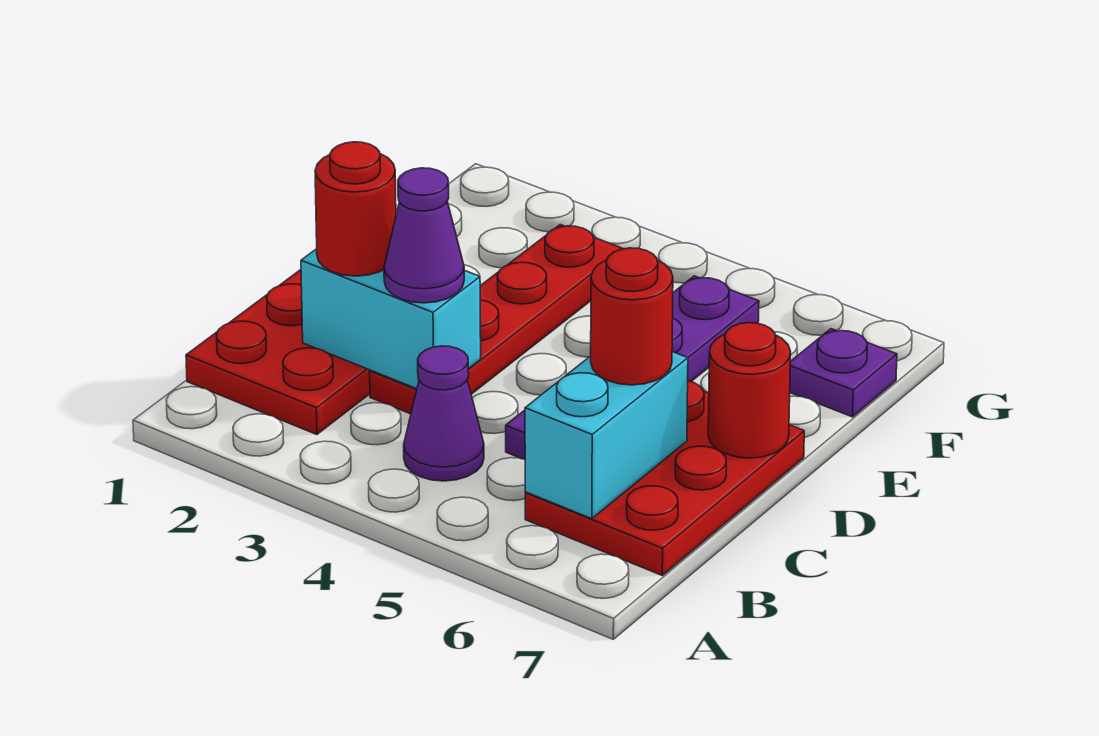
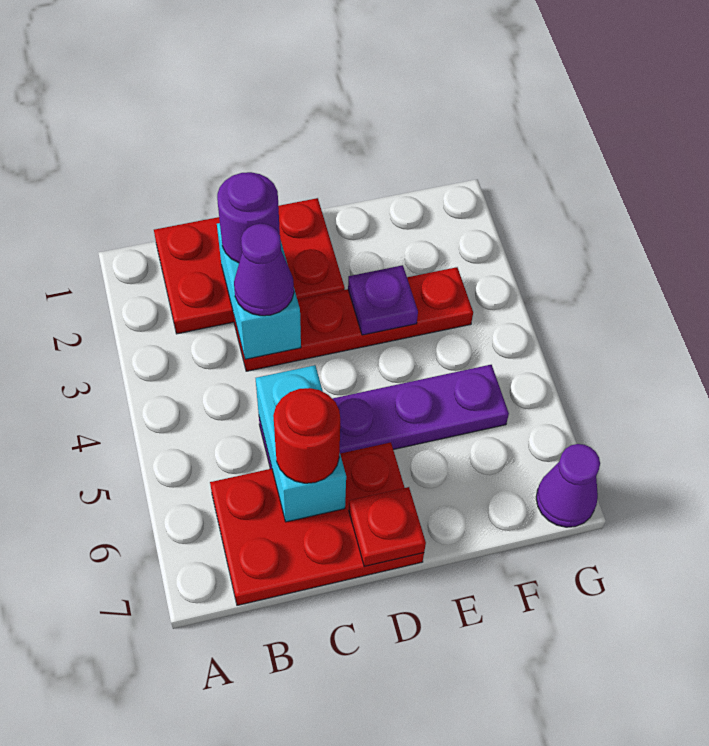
purple 1x1 cone [404,346,484,481] -> purple 1x1 cone moved to [536,444,600,527]
cyan 1x2 brick [525,352,688,519] -> cyan 1x2 brick turned to [256,365,346,522]
red 1x1 round brick [315,142,396,276] -> purple 1x1 round brick [217,172,280,263]
red 1x1 round brick [708,323,791,458] -> red 1x1 plate [349,487,426,566]
purple 1x1 plate [790,329,897,417] -> purple 1x1 plate moved to [348,265,418,335]

